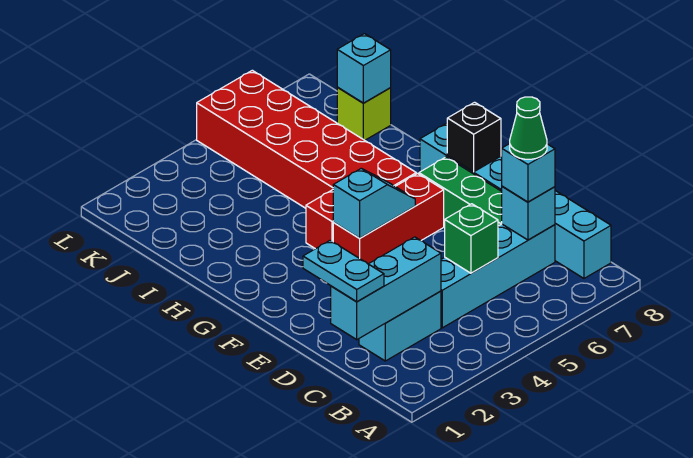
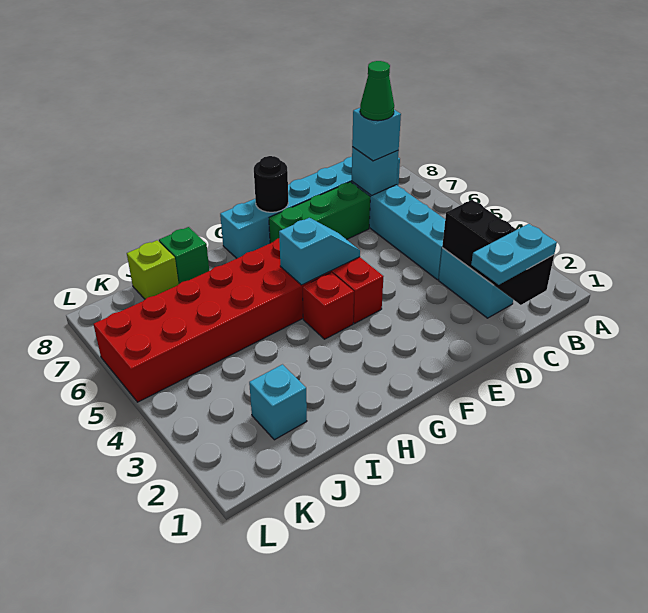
cyan 1x3 brick [331,237,441,340] -> black 1x3 brick [442,200,554,305]
green 1x1 brick [445,204,498,273] -> green 1x1 brick moved to [159,227,209,284]
cyan 1x2 slope [333,168,415,238] -> cyan 1x2 slope turned to [279,218,360,285]
black 1x1 brick [447,102,501,172] -> black 1x1 round brick [254,156,288,212]
cyan 1x1 brick [337,34,391,103] -> cyan 1x1 brick moved to [249,365,307,440]

